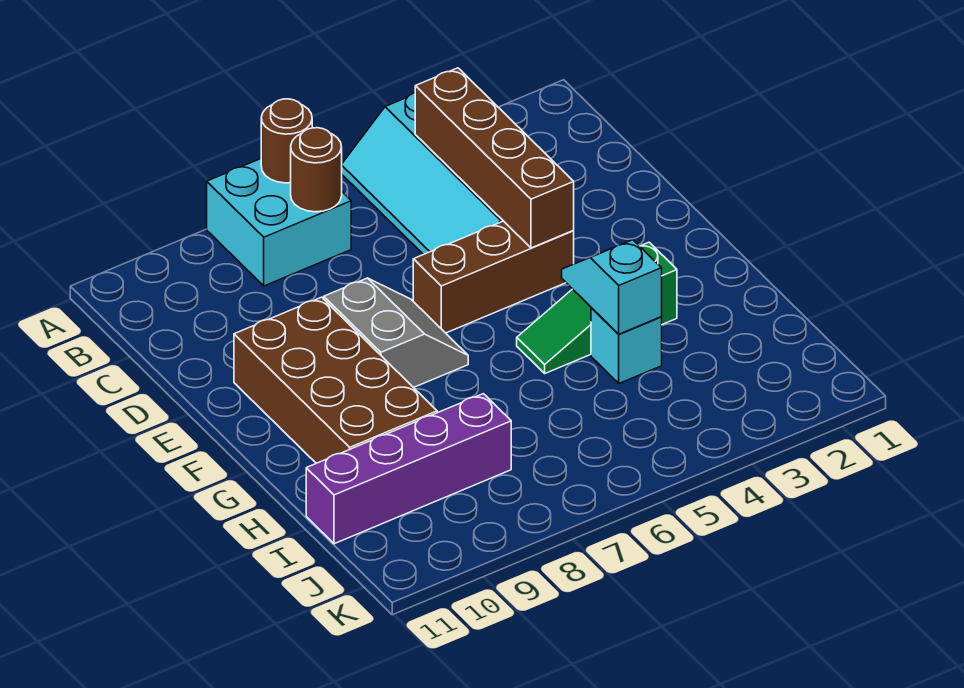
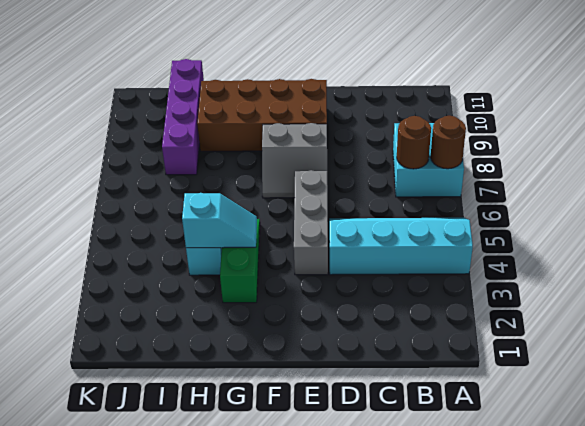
brown 1x4 brick [415,68,574,248] -> none
brown 1x3 brick [413,221,574,333] -> grey 1x3 brick [294,170,328,275]

